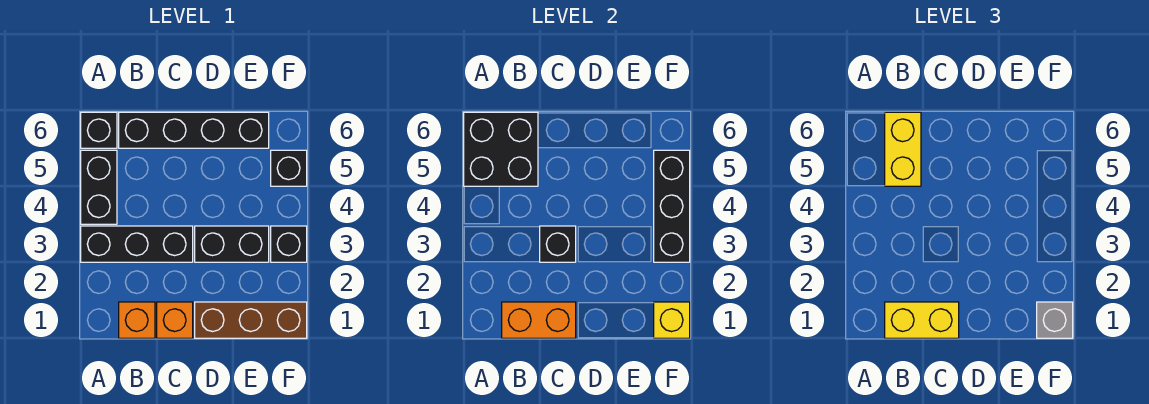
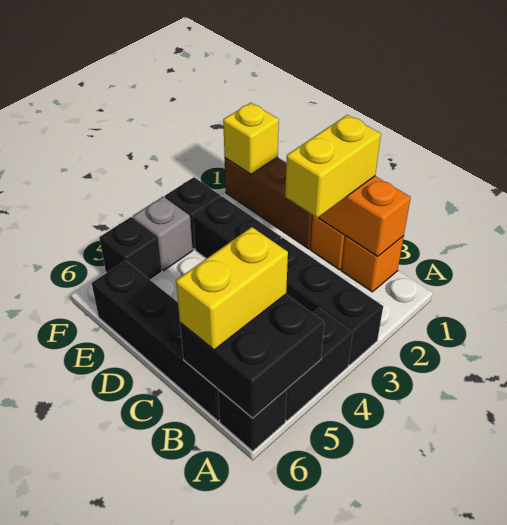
yellow 1x2 brick [885,302,959,338] -> yellow 1x2 brick turned to [285,115,381,218]
black 1x1 brick [540,226,576,262] -> none
grey 1x1 brick [1037,302,1073,338] -> grey 1x1 brick moved to [133,197,193,271]
black 1x3 brick [654,150,690,262] -> none

